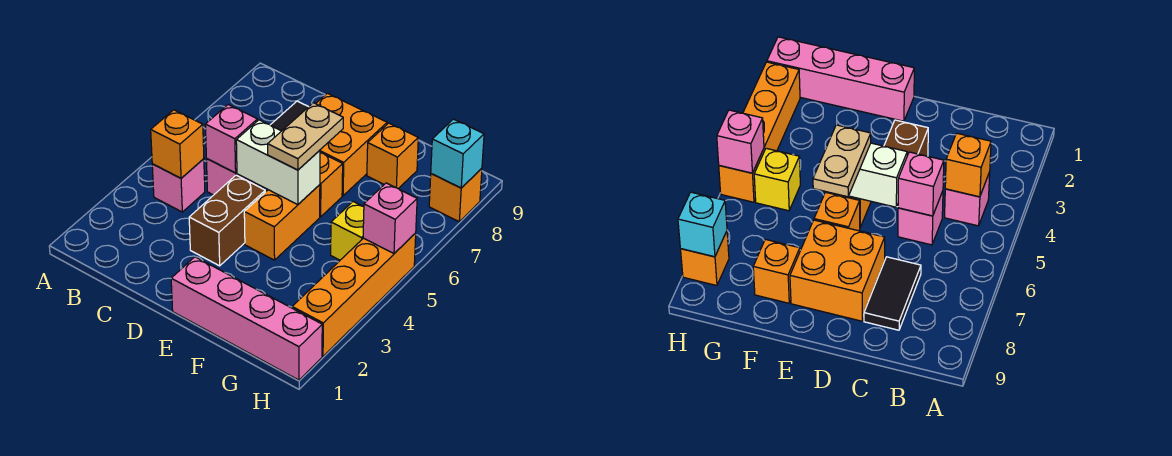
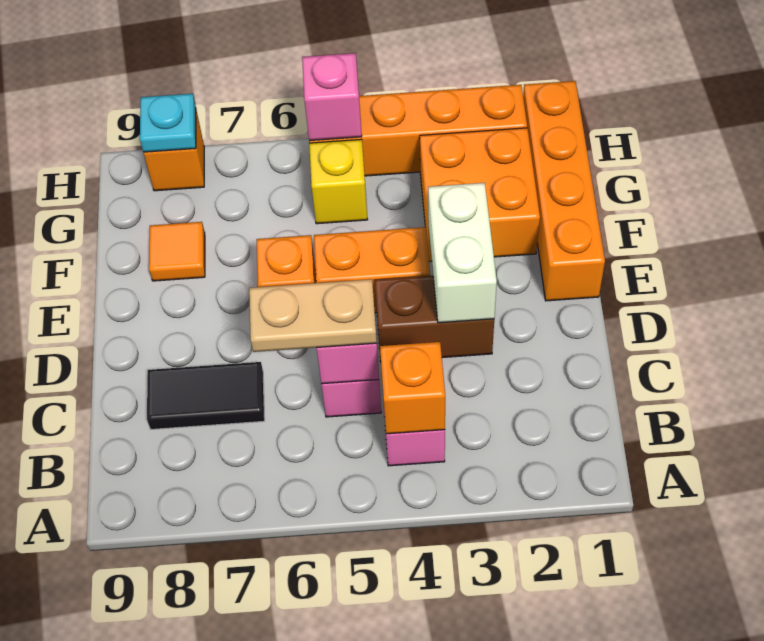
white 1x2 brick [236,120,320,205] -> white 1x2 brick moved to [428,183,497,323]
orange 2x2 brick [316,93,387,196] -> orange 2x2 brick moved to [420,128,540,262]
pink 1x4 brick [171,257,322,380] -> orange 1x4 brick [523,81,605,301]
tan 1x2 plate [268,103,343,170] -> tan 1x2 plate moved to [249,279,377,352]
orange 1x1 brick [367,123,418,188] -> orange 1x1 tile [149,222,205,281]
cyan 1x1 brick [431,119,484,188] -> cyan 1x1 plate [140,94,196,152]

